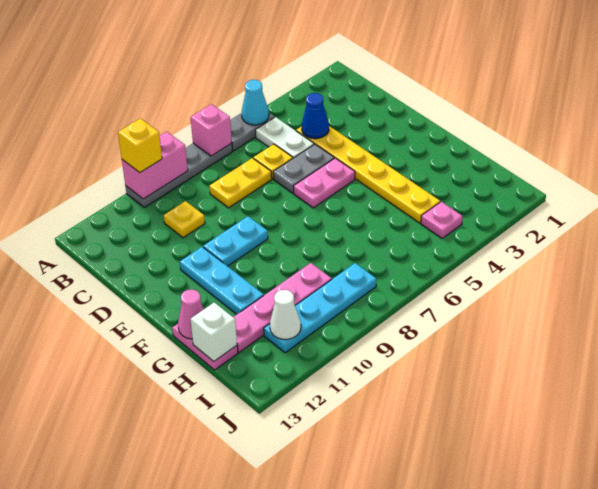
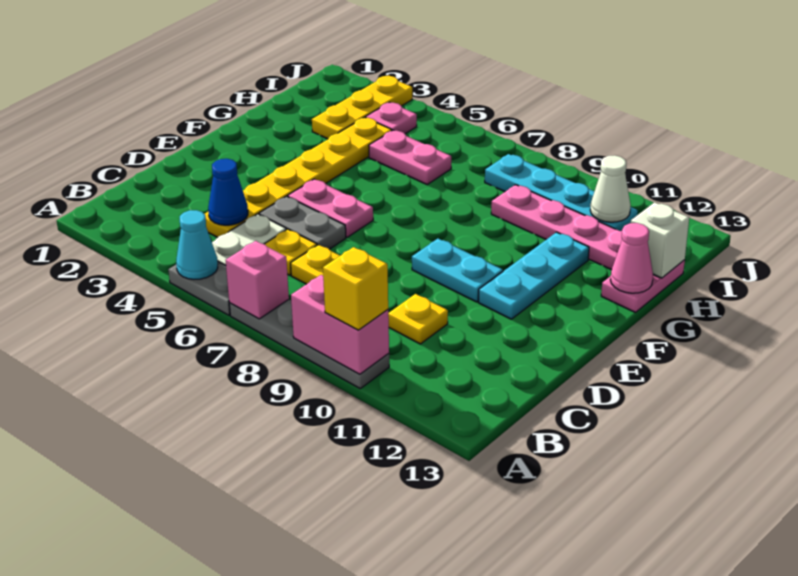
none -> yellow 1x3 plate [312,76,412,139]
none -> pink 1x2 plate [369,130,451,184]

